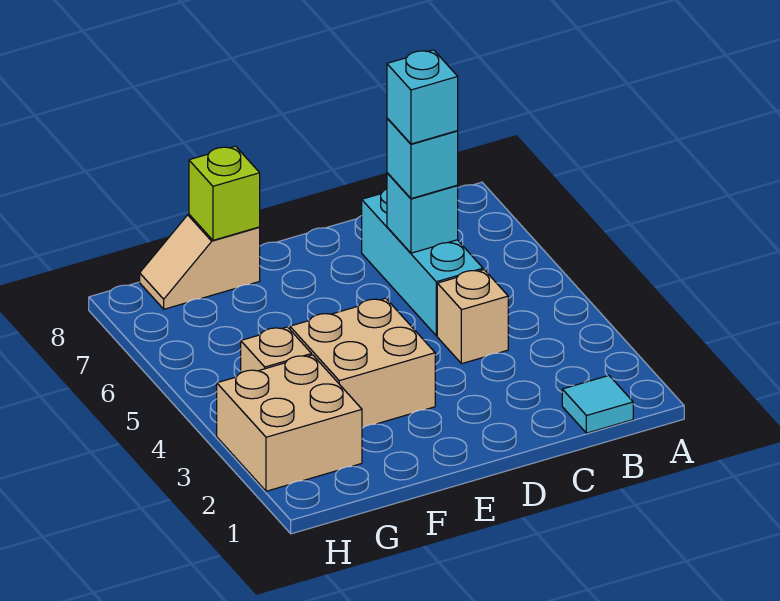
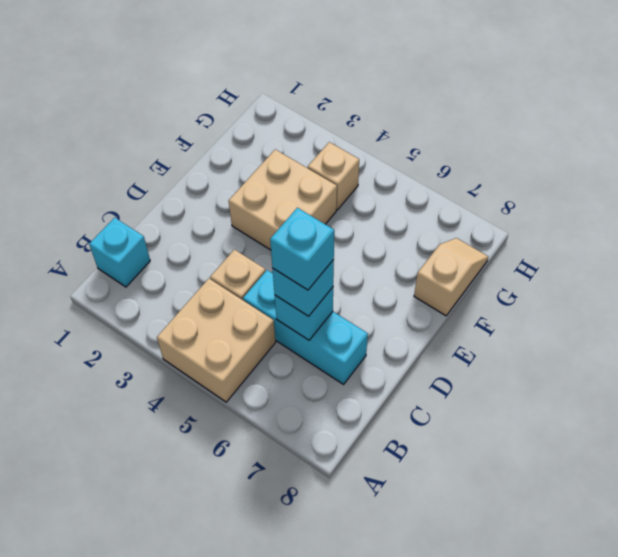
cyan 1x1 tile [562,376,633,433] -> cyan 1x1 brick [89,218,150,287]
lime 1x1 brick [189,146,260,240] -> none
tan 2x2 brick [217,355,362,491] -> tan 2x2 brick moved to [157,279,276,402]

